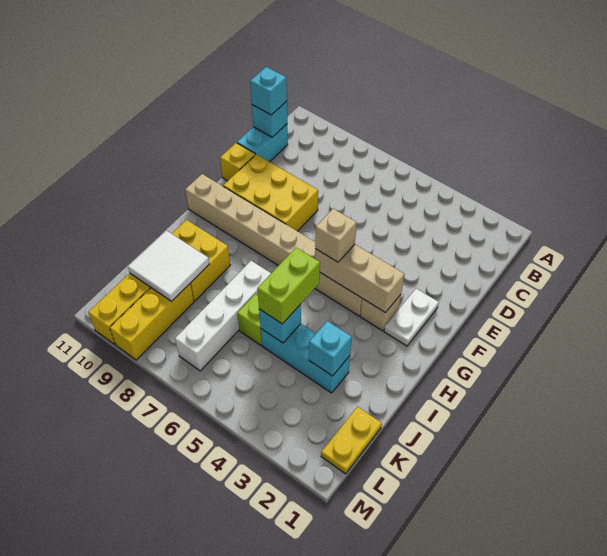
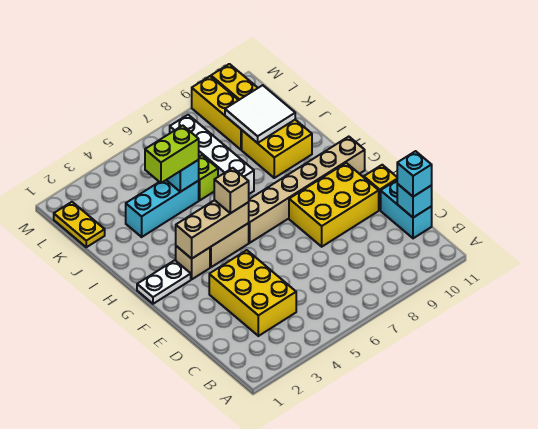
none -> yellow 2x3 brick [209,250,296,336]
white 1x2 plate [384,289,439,346] -> white 1x2 plate turned to [137,260,191,304]
lime 1x2 brick [257,248,320,324] -> lime 1x2 brick turned to [145,126,199,183]
cyan 1x1 brick [309,321,352,376] -> none

